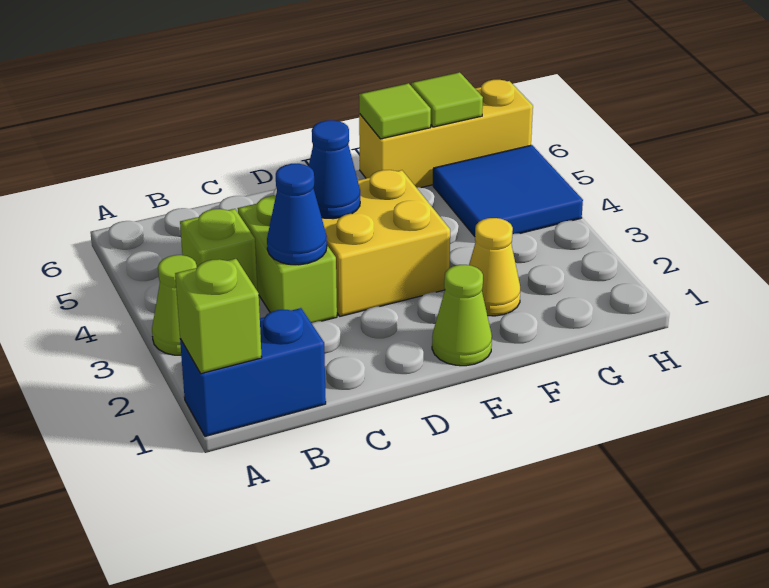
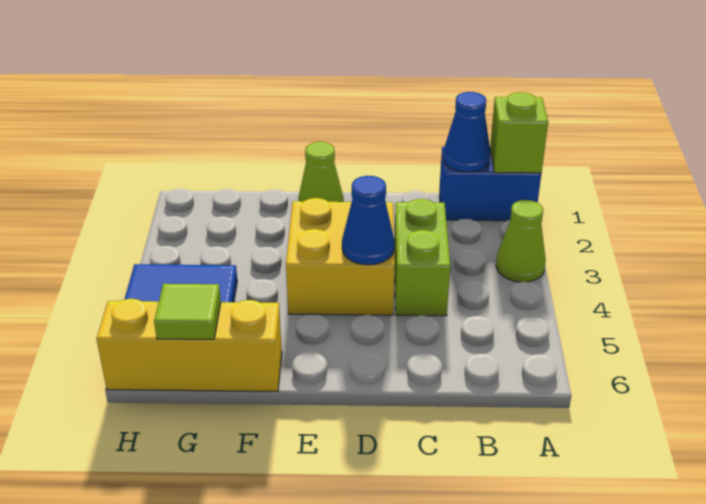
lime 1x1 brick [180,209,257,290] -> none
blue 1x1 cone [267,164,327,265] -> blue 1x1 cone moved to [443,92,491,172]
yellow 1x1 cone [469,218,520,316] -> none
lime 1x1 tile [359,83,431,139] -> none

